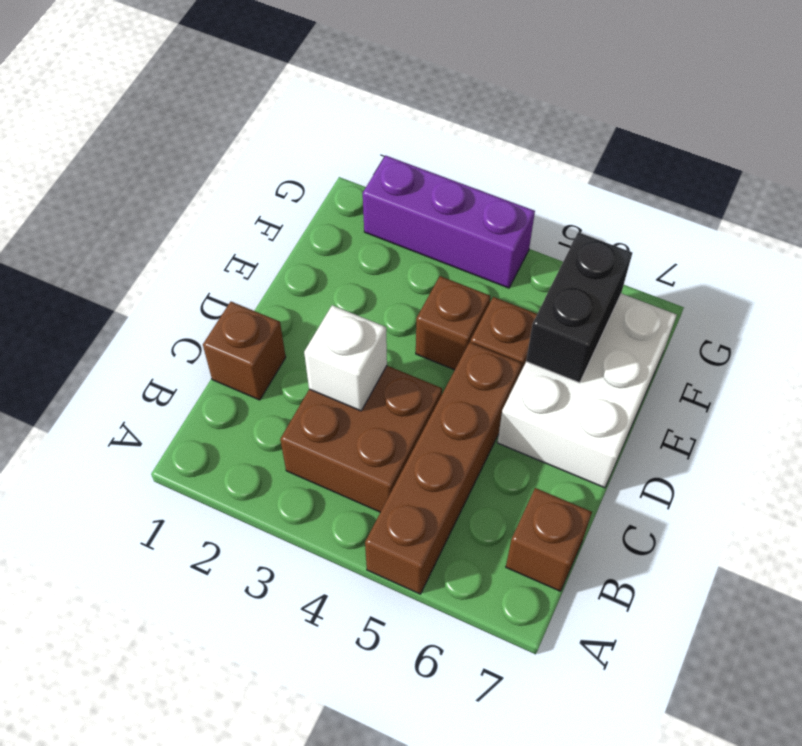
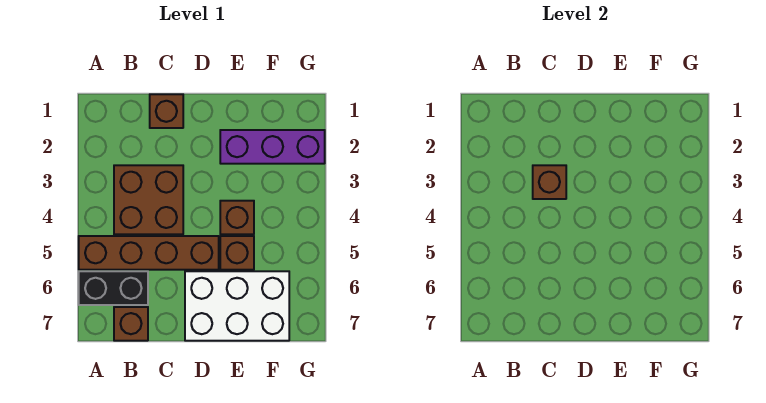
white 1x1 brick [304,305,387,411] -> brown 1x1 brick [533,165,566,199]
black 1x2 brick [526,232,632,383] -> black 1x2 brick moved to [79,271,148,305]
purple 1x3 brick [363,156,535,288] -> purple 1x3 brick turned to [220,130,325,164]

